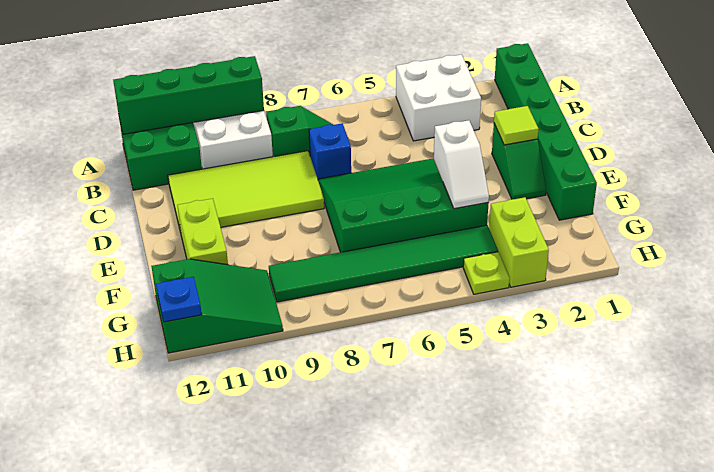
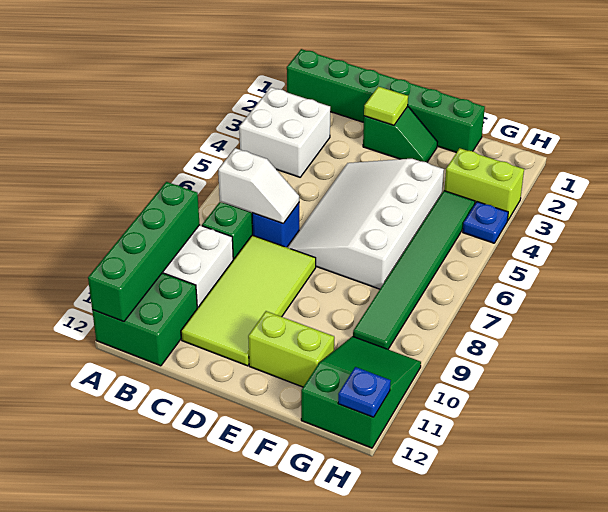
green 3x4 slope [318,158,489,252] -> white 3x4 slope [287,159,444,289]
white 1x2 slope [434,120,489,209] -> white 1x2 slope moved to [218,148,299,223]
lime 1x1 plate [463,252,510,294] -> blue 1x1 plate [463,202,508,243]

